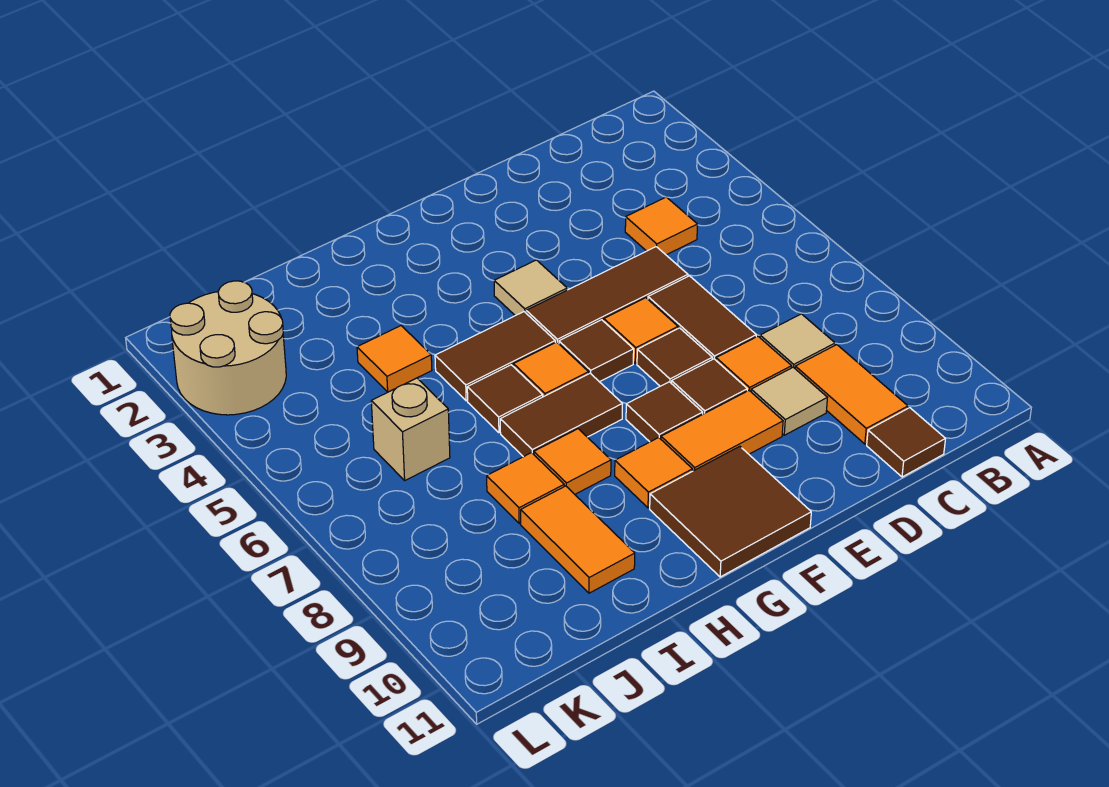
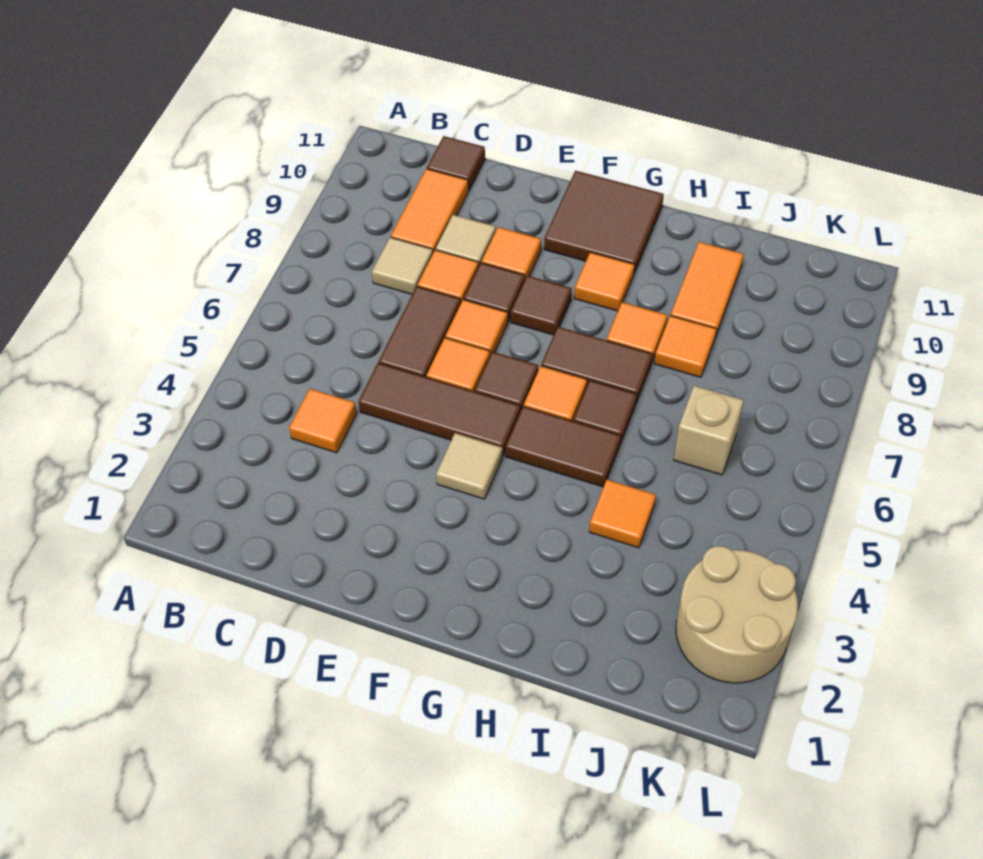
brown 1x1 tile [637,328,712,386] -> orange 1x1 tile [445,300,508,355]
orange 1x2 tile [661,391,783,471] -> orange 1x1 tile [482,227,541,279]

